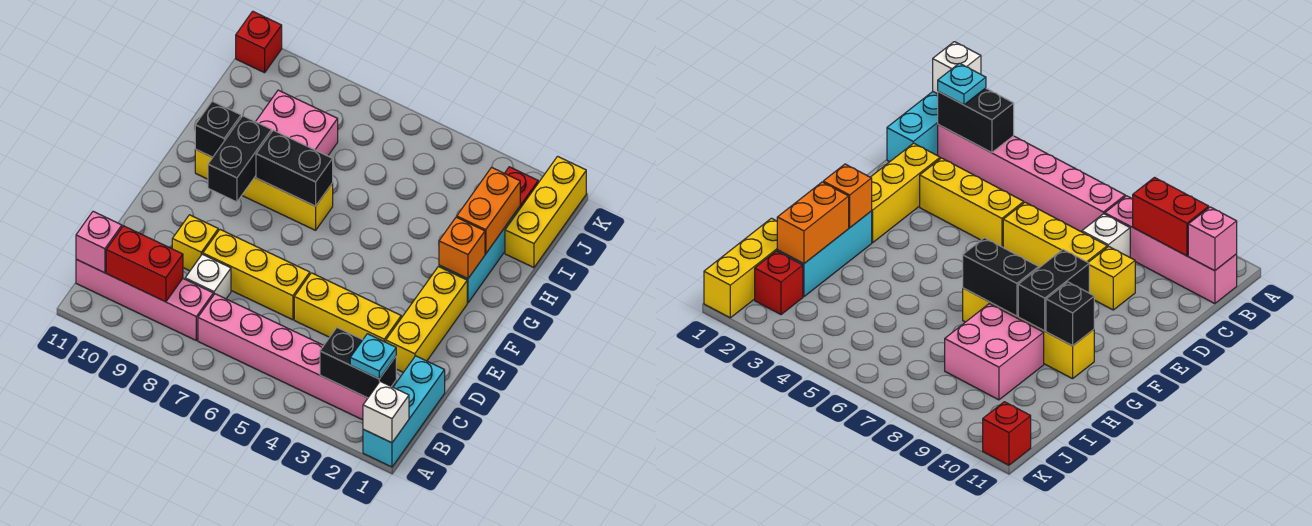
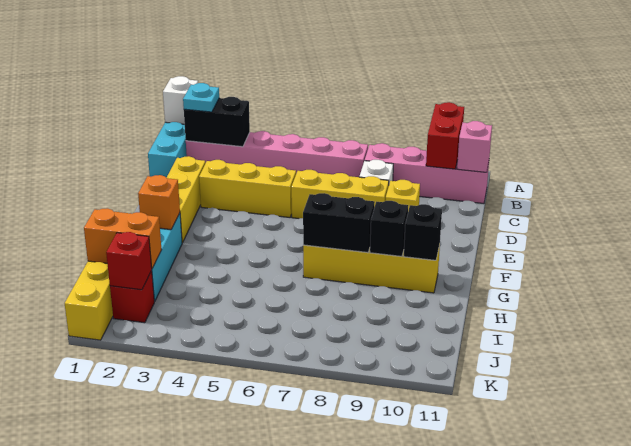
red 1x2 brick [106,226,183,302] -> red 1x2 brick turned to [426,102,464,169]
black 1x2 brick [208,116,272,202] -> black 1x1 brick [370,201,408,257]
orange 1x2 brick [457,167,520,254] -> orange 1x2 brick turned to [84,208,162,268]
pink 2x2 brick [256,90,338,156] -> none
red 1x1 brick [236,11,282,73] -> red 1x1 brick moved to [106,232,152,290]

